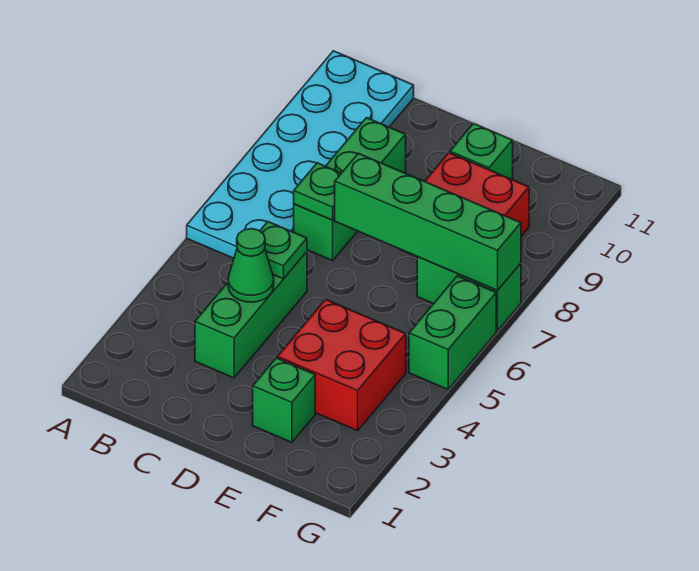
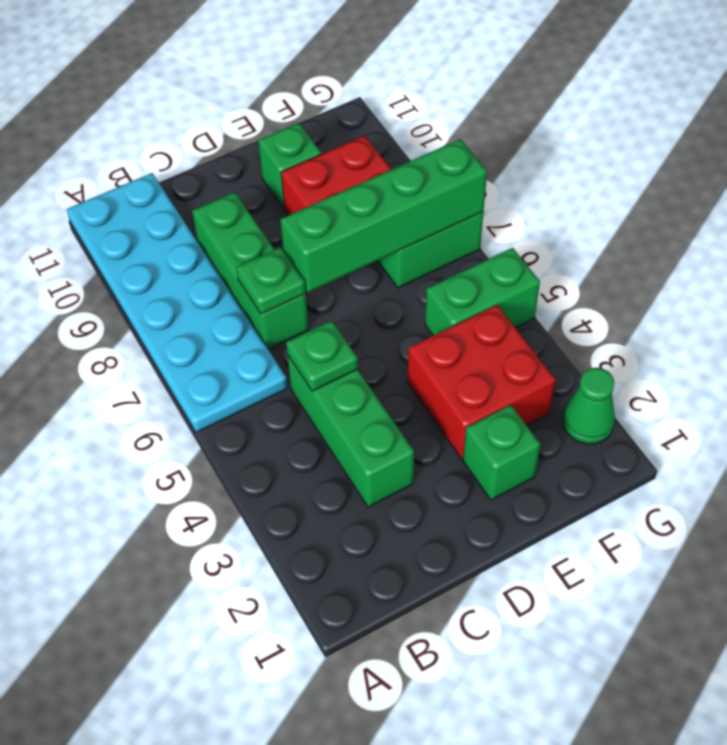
green 1x1 cone [228,229,274,302] -> green 1x1 cone moved to [563,368,615,444]
green 1x2 brick [409,276,496,389] -> green 1x2 brick turned to [425,248,540,336]

